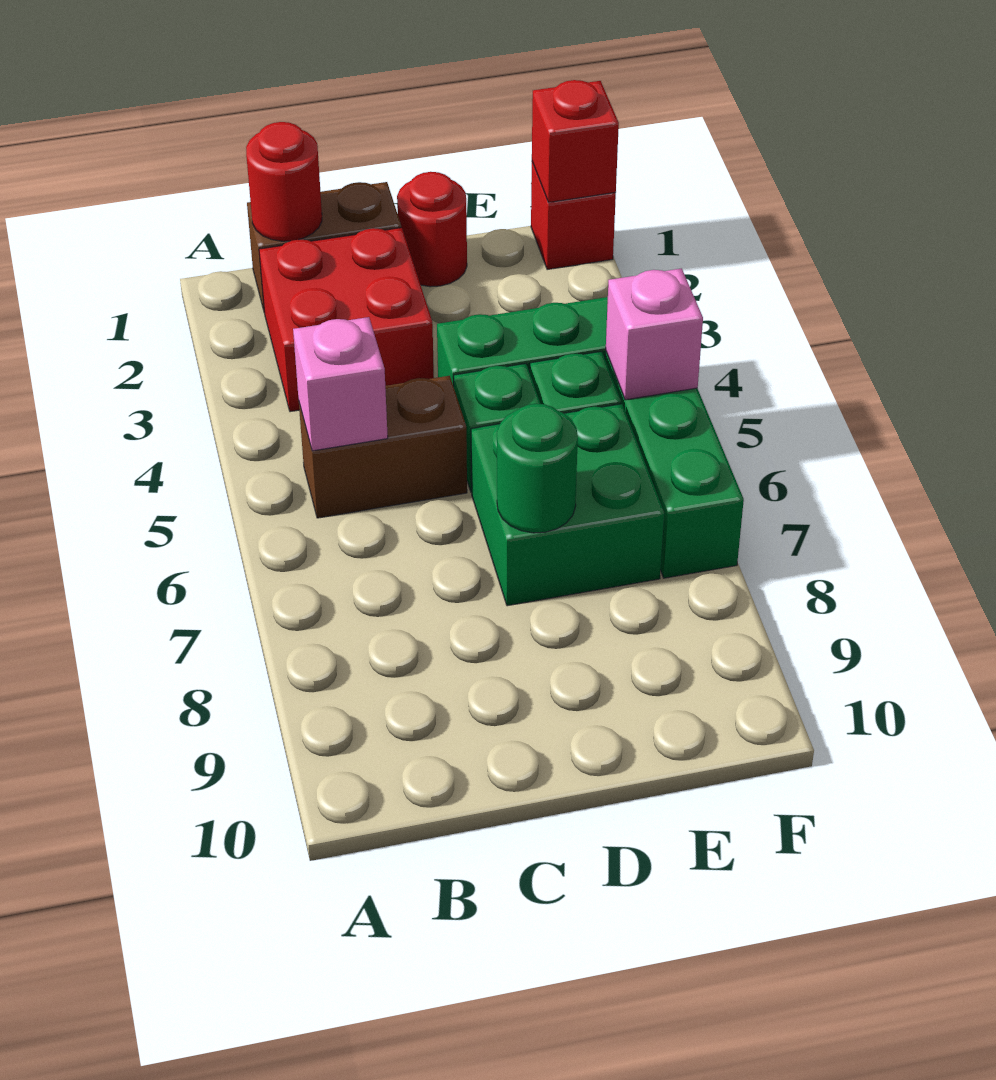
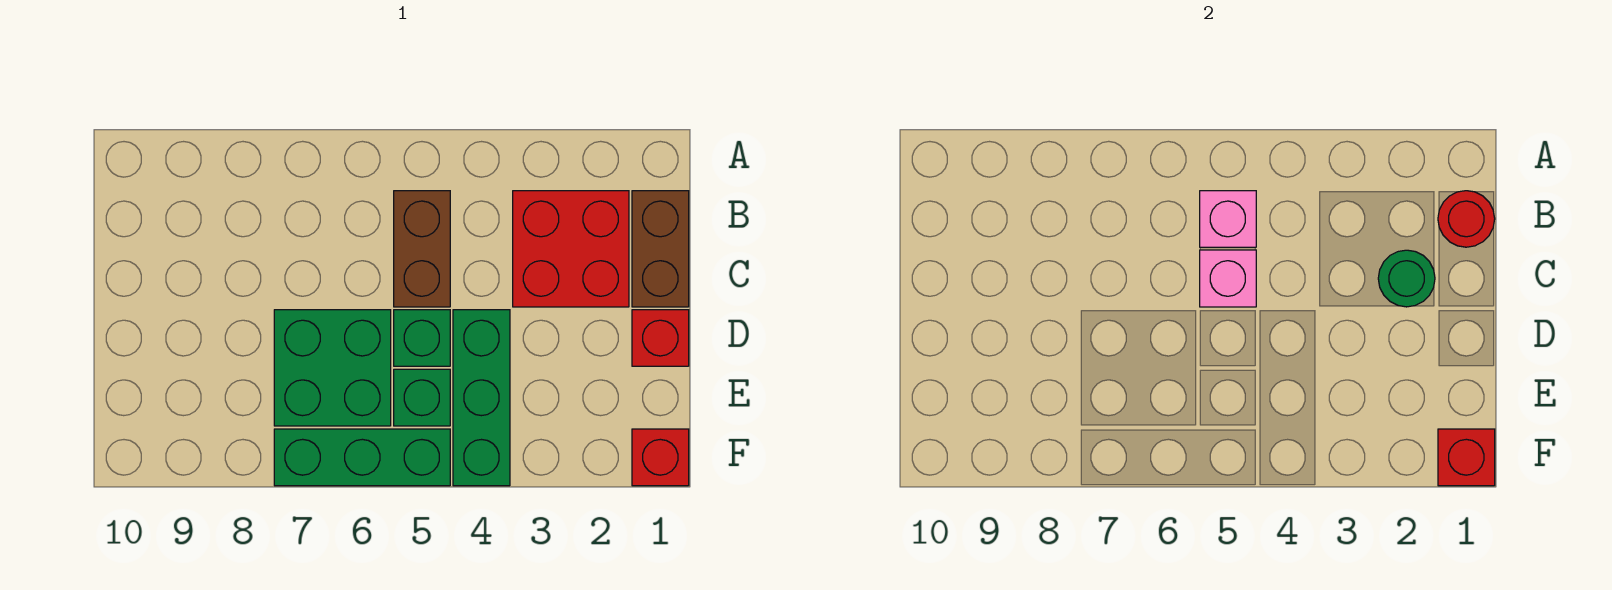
red 1x1 round brick [397,172,467,287] -> red 1x1 brick [632,310,689,366]
green 1x1 round brick [497,404,578,533] -> green 1x1 round brick moved to [1378,250,1435,307]
pink 1x1 brick [606,268,703,400] -> pink 1x1 brick moved to [1200,250,1256,307]

